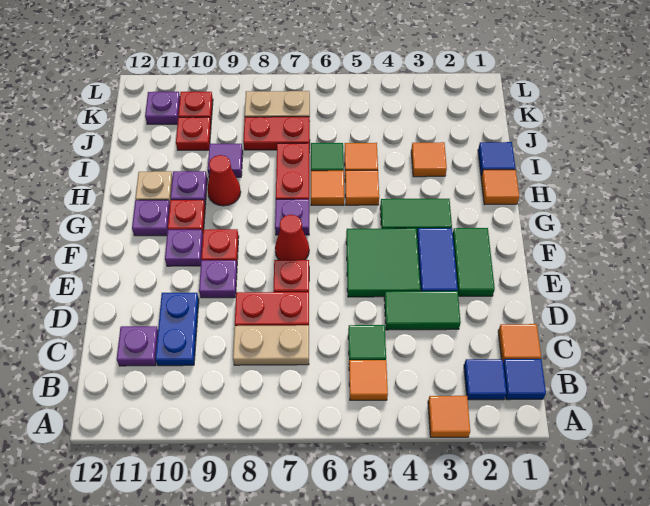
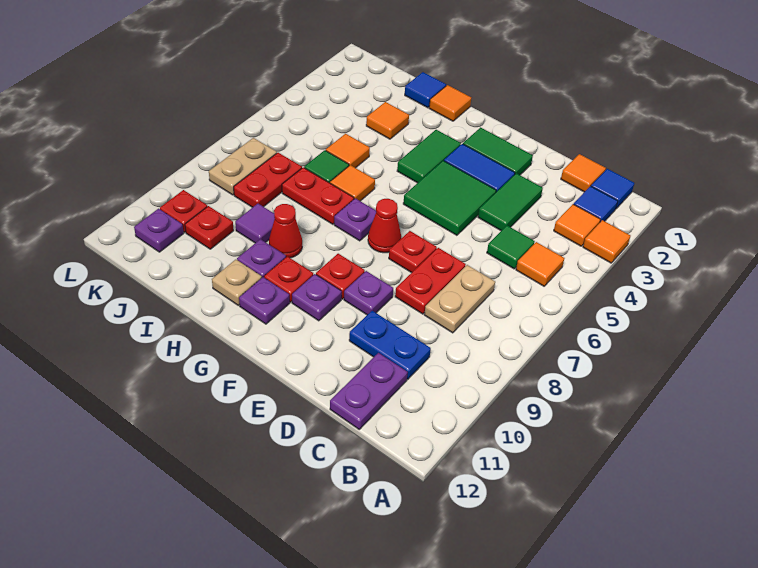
purple 1x1 plate [117,326,158,366] -> purple 1x2 plate [330,353,408,429]
orange 1x1 tile [345,170,379,205] -> orange 1x1 tile moved to [554,204,601,246]

